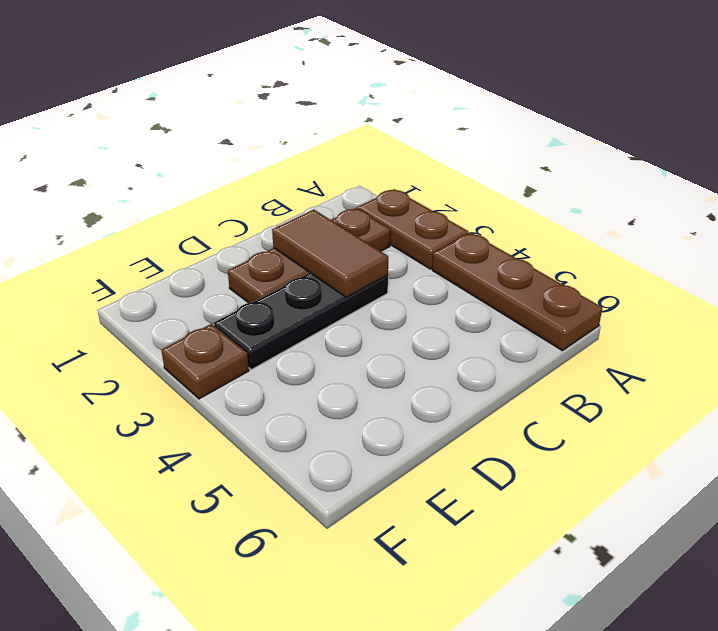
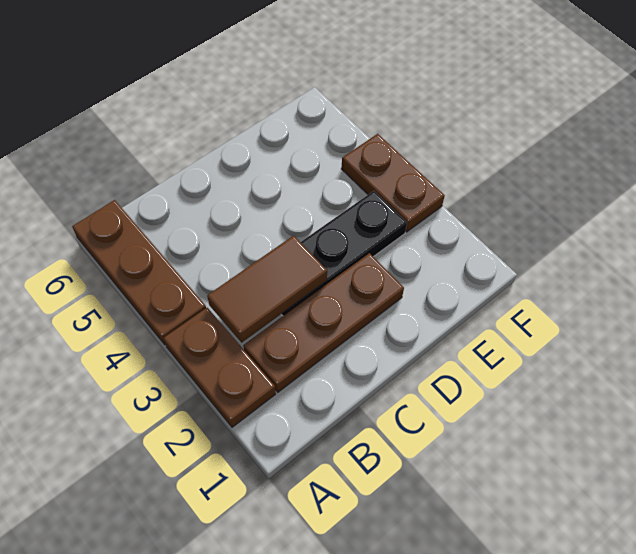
brown 1x2 tile [272,210,388,297] -> brown 1x2 tile turned to [207,235,327,342]
brown 1x1 plate [161,324,249,399] -> brown 1x2 plate [341,134,445,232]

